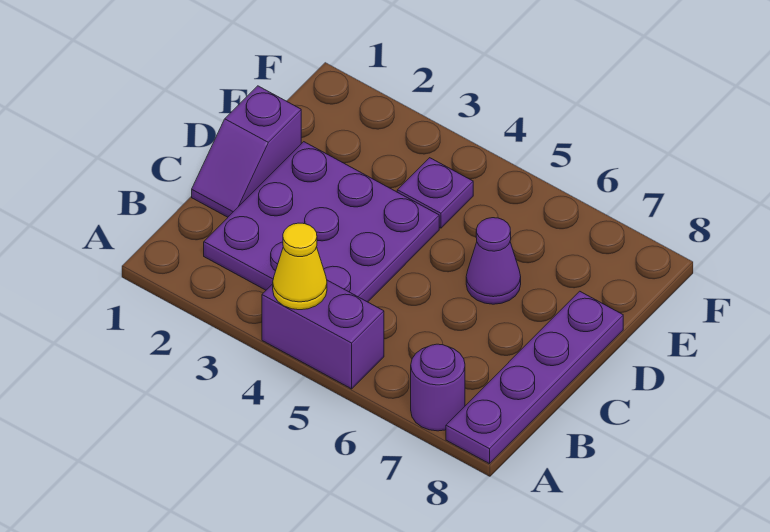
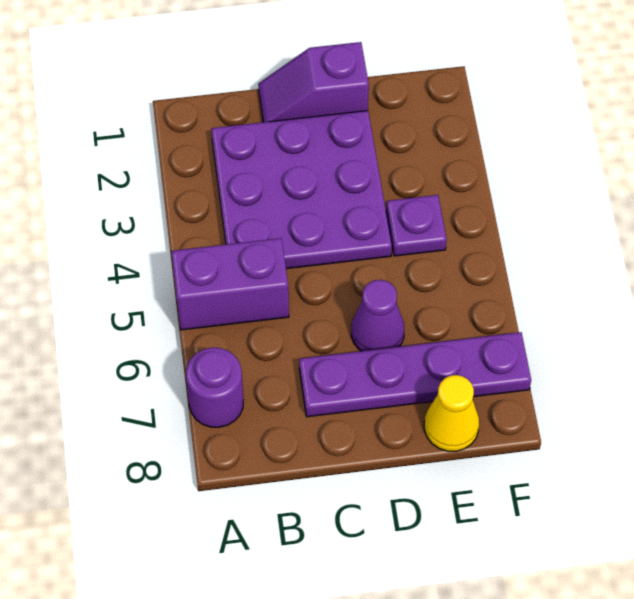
purple 1x2 brick [262,280,384,389] -> purple 1x2 brick turned to [171,238,289,330]
yellow 1x1 cone [273,223,327,310] -> yellow 1x1 cone moved to [424,375,479,451]
purple 1x4 plate [446,291,623,464] -> purple 1x4 plate moved to [299,332,531,417]

